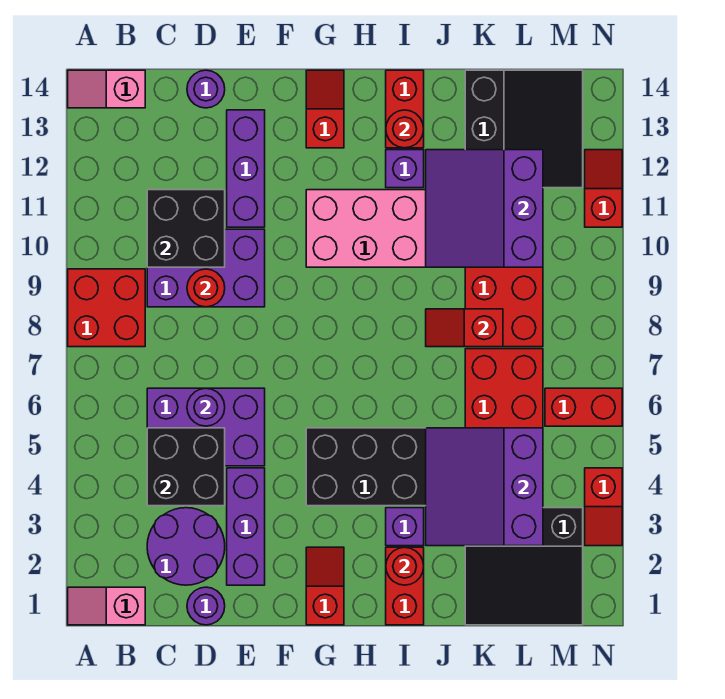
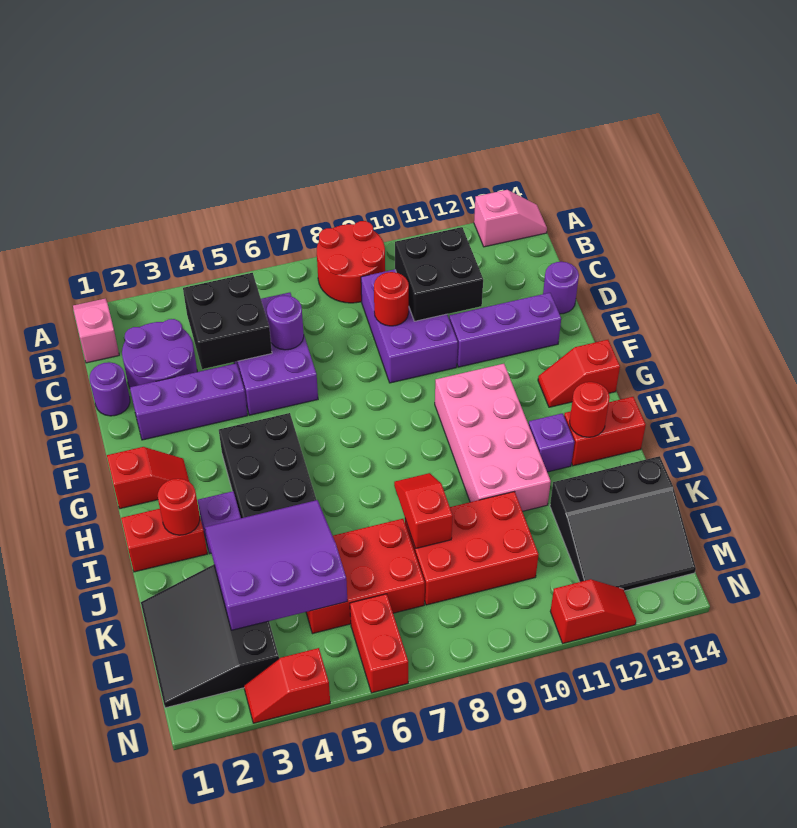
red 2x2 brick [68,269,145,347] -> red 2x2 round brick [317,221,385,303]
pink 1x2 slope [68,70,145,108] -> pink 1x2 slope turned to [474,190,547,247]
red 1x2 slope [306,70,344,148] -> red 1x2 slope turned to [538,340,620,407]
purple 3x3 slope [426,150,543,267] -> none

